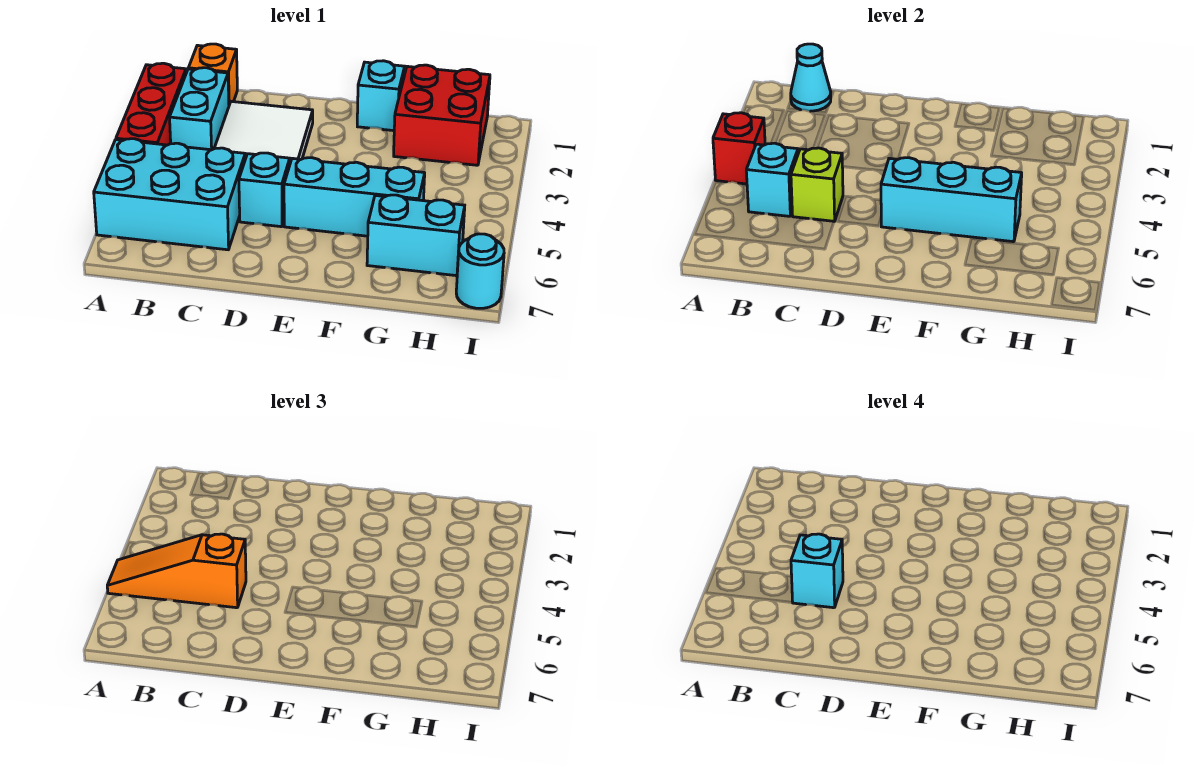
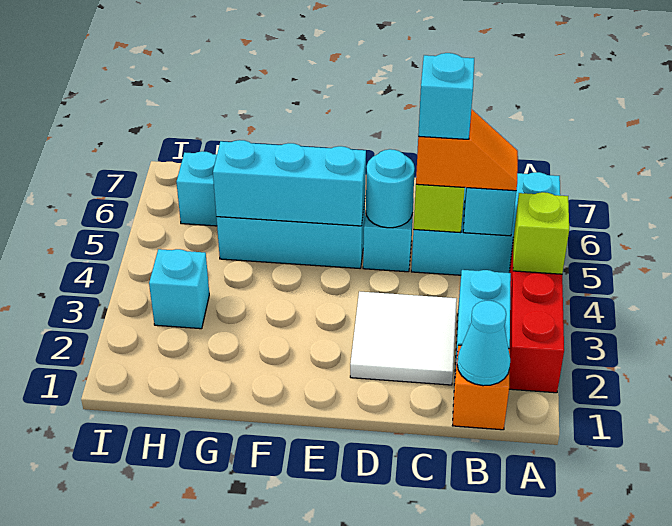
red 1x1 brick [713,113,765,184] -> lime 1x1 brick [513,192,569,274]
orange 1x3 slope [107,534,246,608] -> orange 1x2 slope [416,109,518,191]
cyan 1x1 brick [357,61,405,131] -> cyan 1x1 brick moved to [149,249,209,329]
red 2x2 brick [394,65,490,165] -> none
cyan 1x1 round brick [456,234,504,308] -> cyan 1x1 round brick moved to [366,149,415,228]

